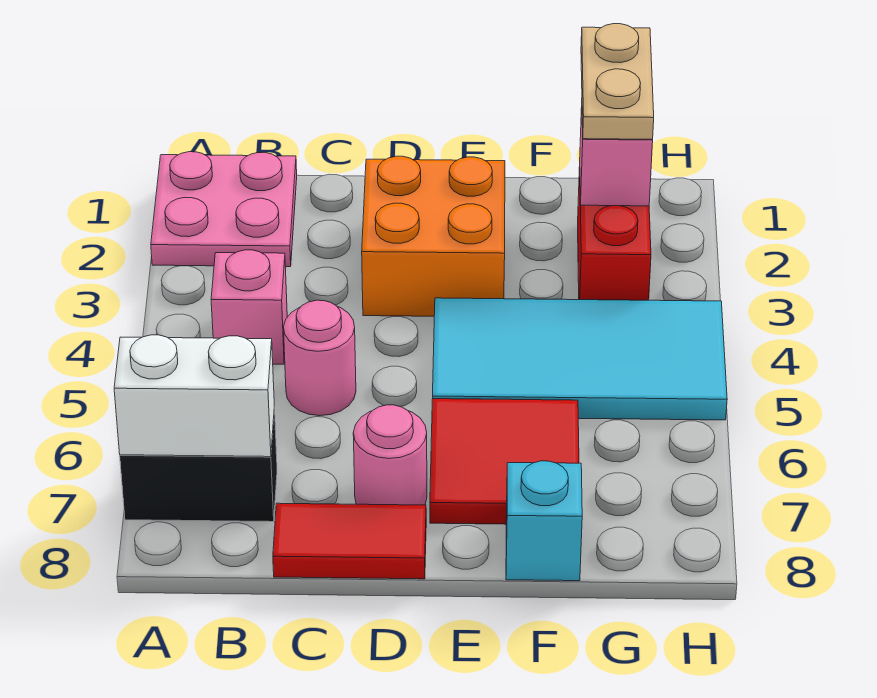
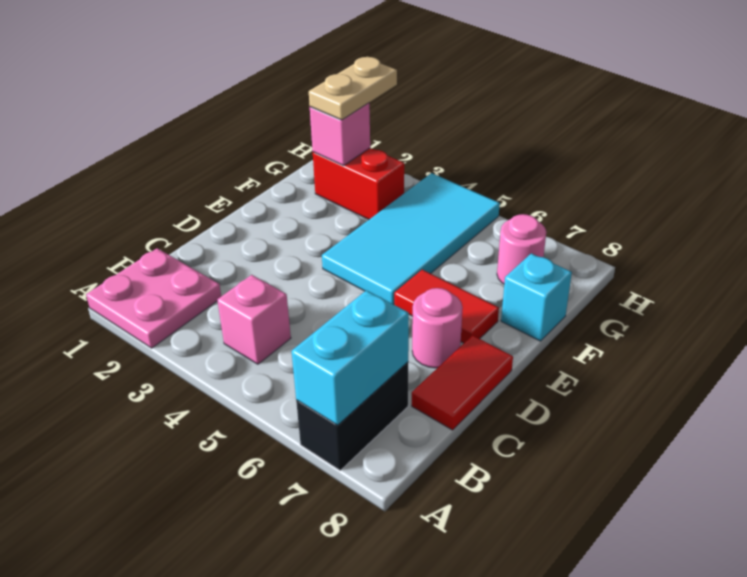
white 1x2 brick [114,335,274,457] -> cyan 1x2 brick [292,290,409,425]
pink 1x1 round brick [284,300,356,416] -> pink 1x1 round brick moved to [497,214,546,284]
orange 2x2 brick [362,156,505,316] -> none
red 2x2 tile [430,399,579,524] -> red 1x2 tile [394,270,499,343]
tan 1x2 plate [581,24,654,140] -> tan 1x2 plate turned to [309,57,397,120]

